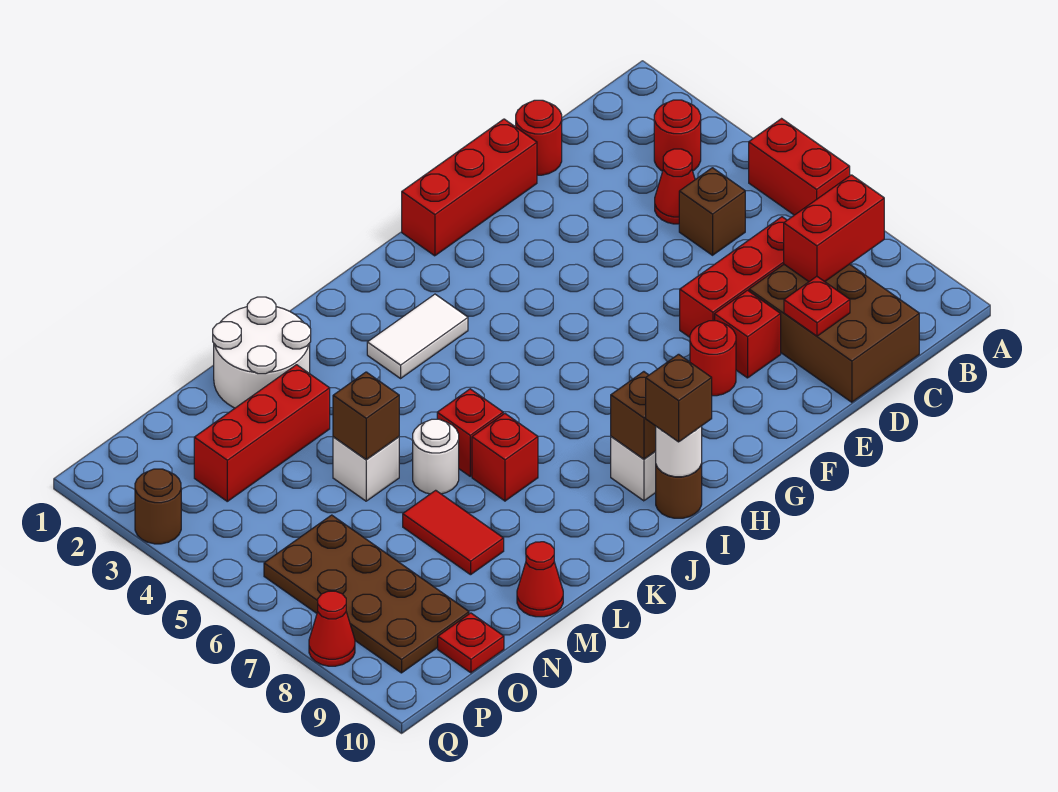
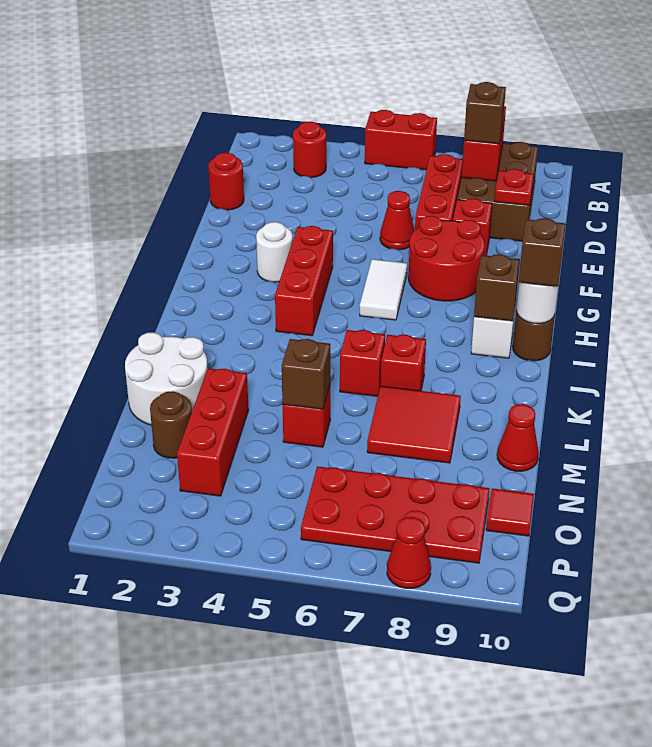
red 1x1 cone [655,149,695,224] -> red 1x1 cone moved to [380,191,414,250]
brown 1x1 brick [679,168,745,255] -> brown 1x1 brick moved to [464,82,506,144]
brown 2x3 brick [749,264,919,402] -> brown 2x3 brick turned to [457,142,538,241]
red 1x3 brick [402,119,537,256] -> red 1x3 brick moved to [275,226,333,336]
red 1x1 round brick [690,321,736,396] -> red 2x2 round brick [408,216,485,301]
white 1x2 tile [367,294,468,378] -> white 1x2 tile moved to [360,259,407,320]
white 1x1 round brick [413,419,459,494] -> white 1x1 round brick moved to [256,222,292,282]
white 1x1 brick [333,437,399,501] -> red 1x1 brick [283,386,330,447]
red 1x2 tile [403,490,504,575] -> red 2x2 tile [367,386,461,463]
brown 2x4 plate [264,515,469,673] -> red 2x4 plate [301,466,489,563]
red 1x1 plate [438,613,504,673] -> red 1x1 tile [486,488,534,536]
brown 1x1 round brick [135,469,181,544] -> brown 1x1 round brick moved to [150,391,192,458]

